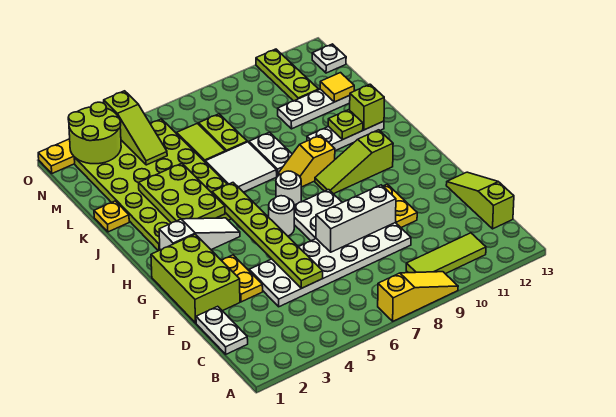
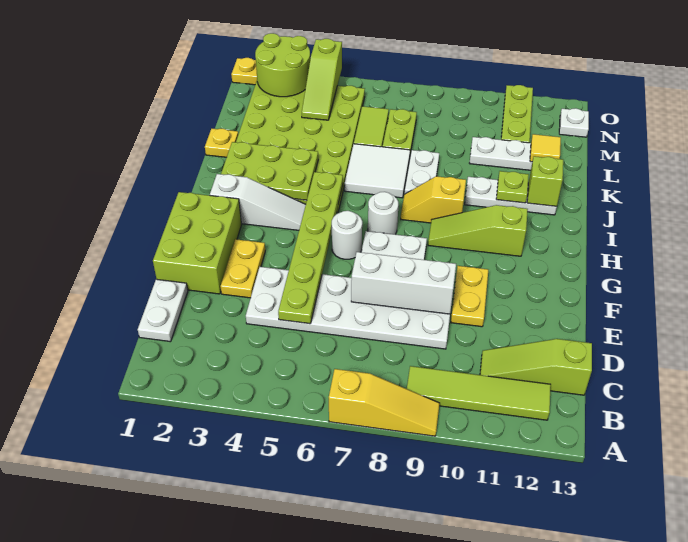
lime 1x3 tile [406,233,486,274] -> lime 1x4 tile [407,366,551,420]
lime 1x3 slope [446,172,514,229] -> lime 1x3 slope turned to [480,339,592,395]
lime 2x3 plate [139,163,225,223] -> lime 2x3 plate turned to [221,142,318,200]

